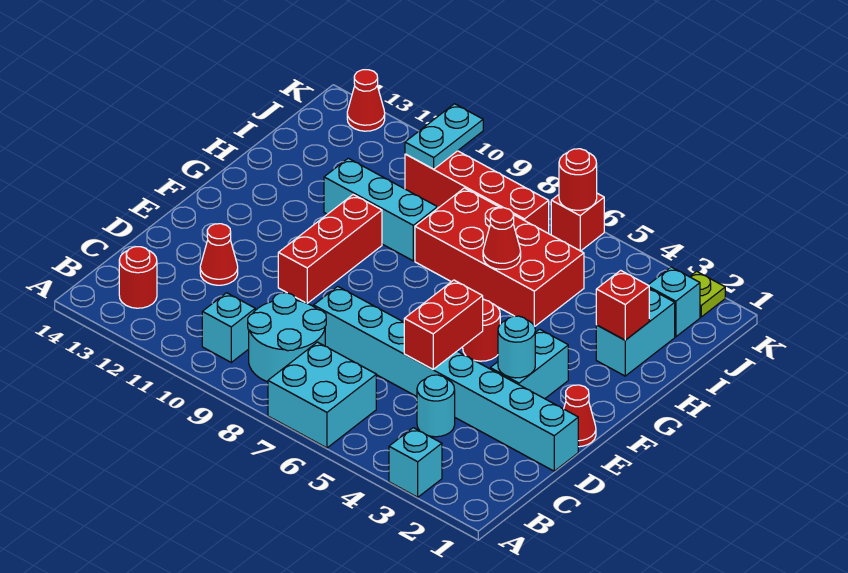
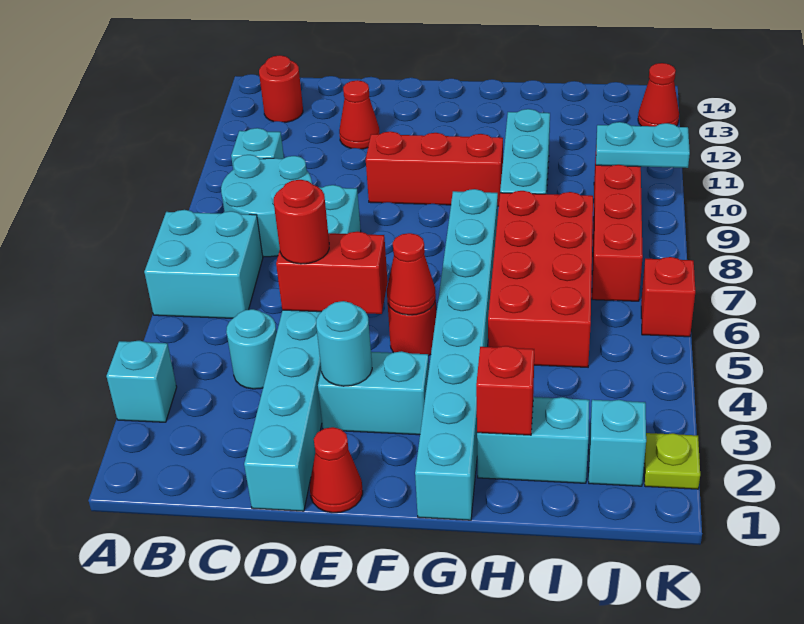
none -> cyan 1x8 brick [415,189,498,520]
red 1x1 cone [483,208,521,269] -> red 1x1 cone moved to [387,233,436,315]
red 1x1 round brick [559,149,597,210] -> red 1x1 round brick moved to [274,180,329,264]

